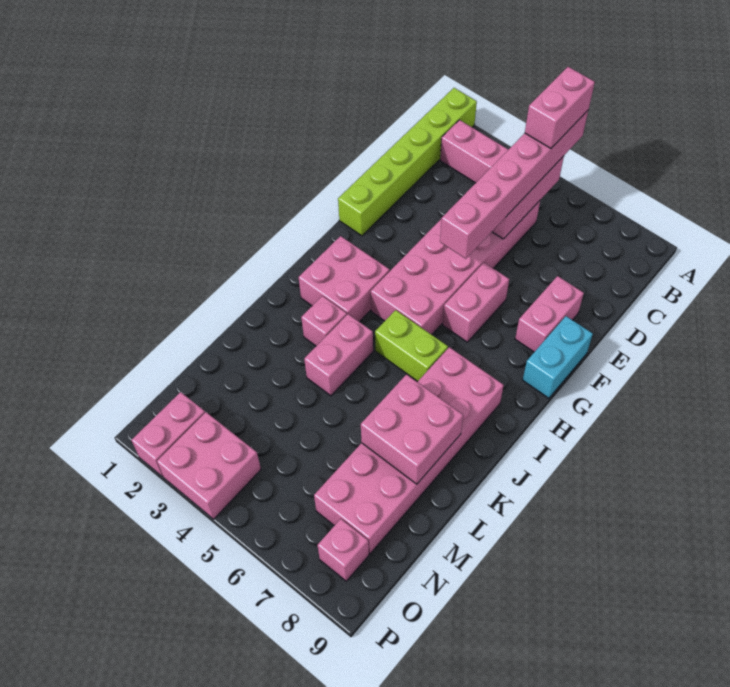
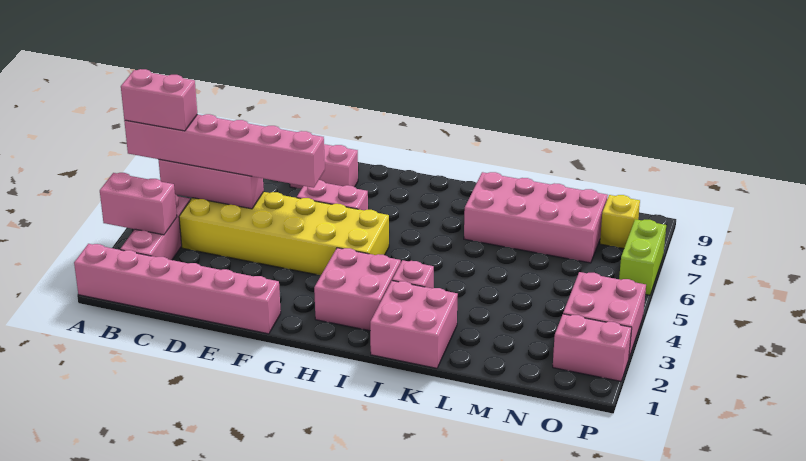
lime 1x6 brick [338,88,477,236] -> pink 1x6 brick [74,244,281,334]
pink 2x6 brick [371,201,540,335] -> yellow 2x6 brick [179,192,389,275]
cyan 1x2 brick [523,316,593,398] -> none
lime 1x2 brick [375,310,448,381] -> lime 1x2 brick moved to [619,219,666,295]
pink 2x6 brick [314,347,504,554] -> pink 2x4 brick [464,172,608,263]
pink 1x2 brick [304,314,373,396] -> pink 1x2 brick moved to [100,173,177,235]
pink 2x2 brick [361,374,463,484] -> pink 2x2 brick moved to [370,281,458,368]
pink 1x1 brick [318,519,369,581] -> yellow 1x1 brick [600,195,640,249]

